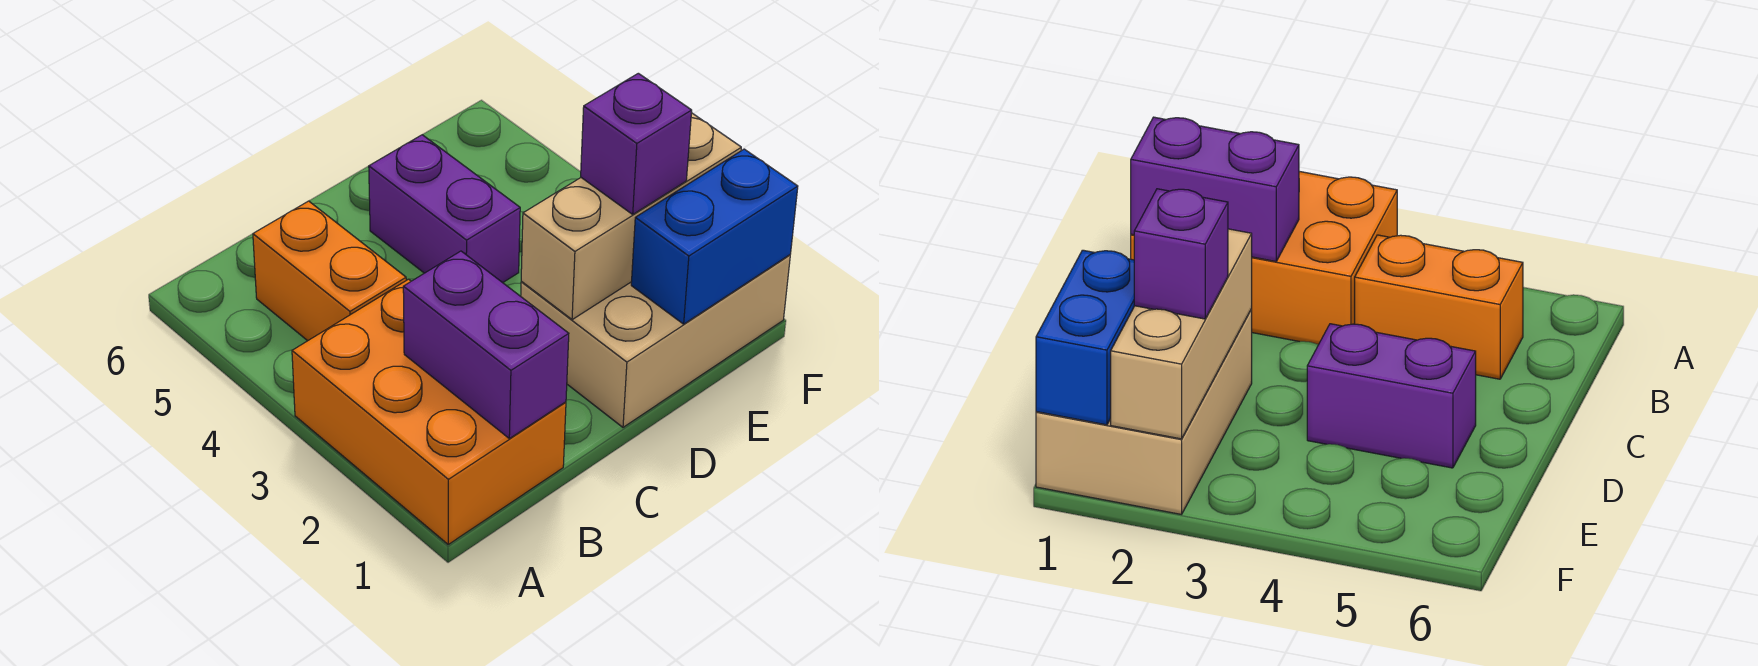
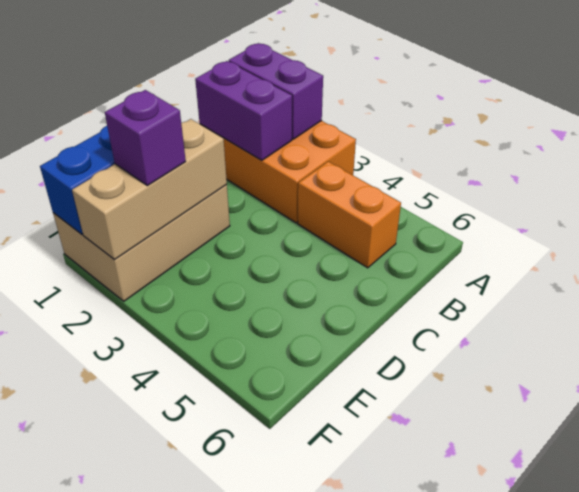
purple 1x2 brick [369,135,520,283] -> purple 1x2 brick moved to [229,43,323,139]

